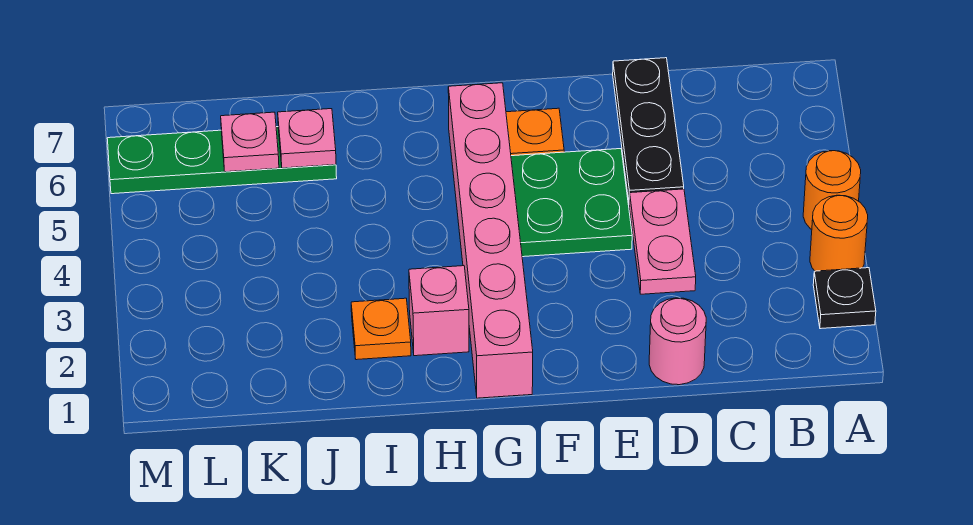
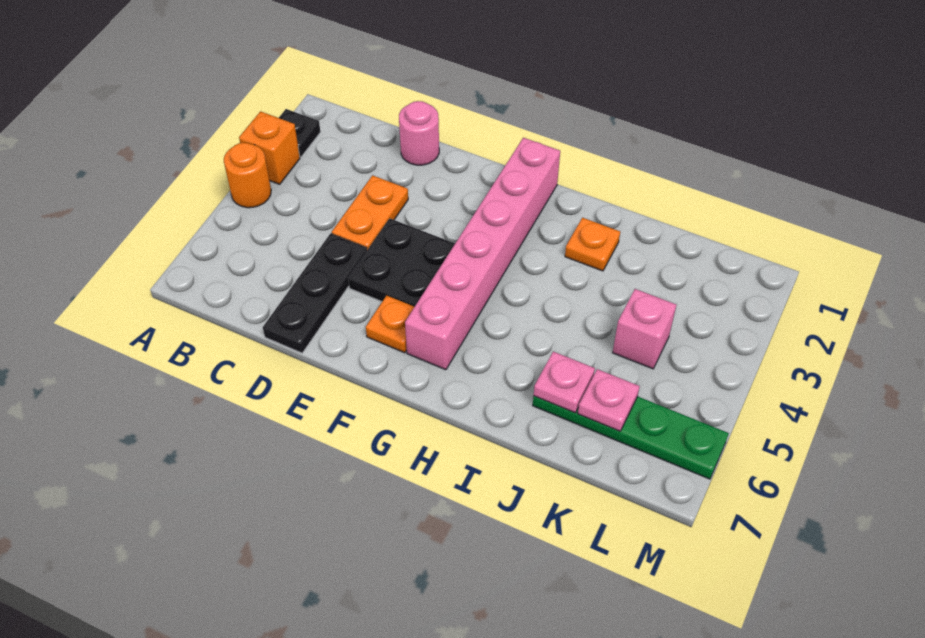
orange 1x1 round brick [810,195,868,271] -> orange 1x1 brick [239,111,300,184]
pink 1x2 plate [629,189,696,294] -> orange 1x2 plate [332,175,408,250]
green 2x2 plate [511,149,632,257] -> black 2x2 plate [348,218,455,307]
pink 1x1 brick [409,266,469,356] -> pink 1x1 brick moved to [613,289,676,369]

